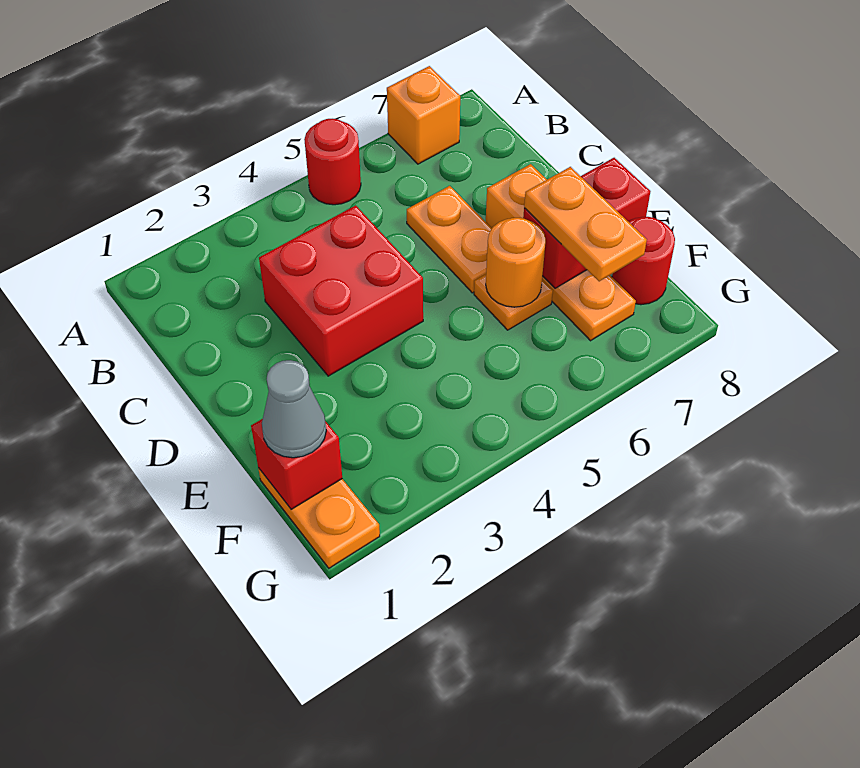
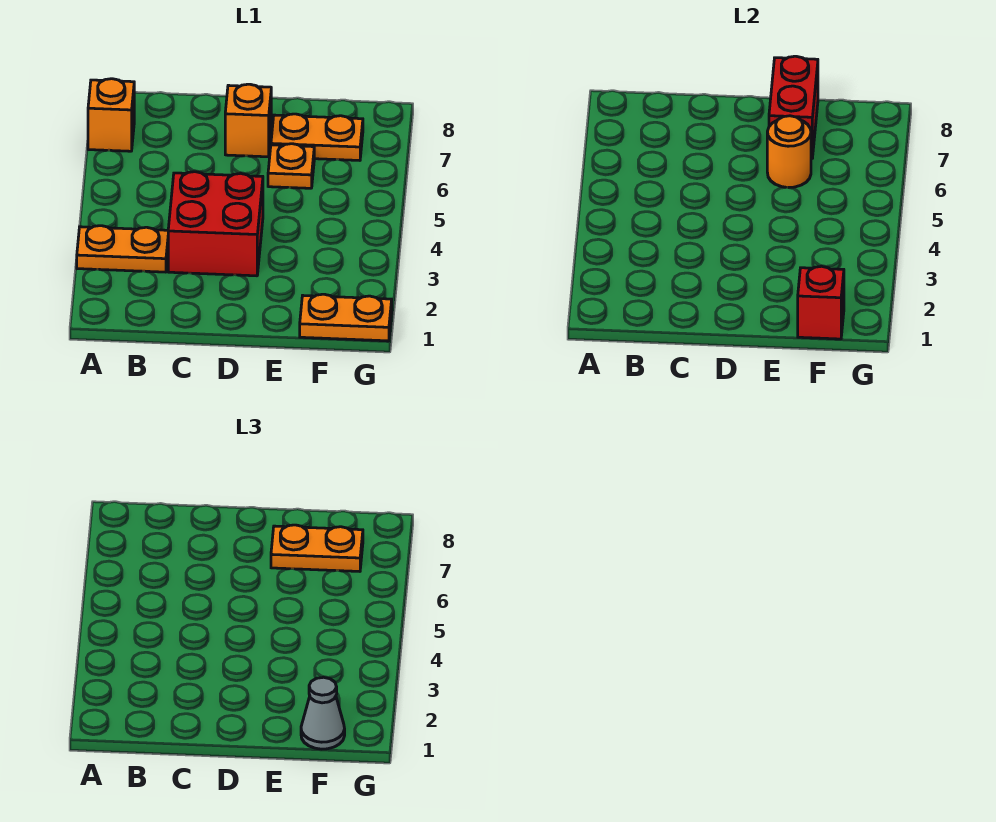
red 1x1 round brick [304,119,361,205] -> none
orange 1x2 plate [407,186,492,293] -> orange 1x2 plate moved to [77,226,168,272]
red 1x1 round brick [612,217,675,305] -> none

